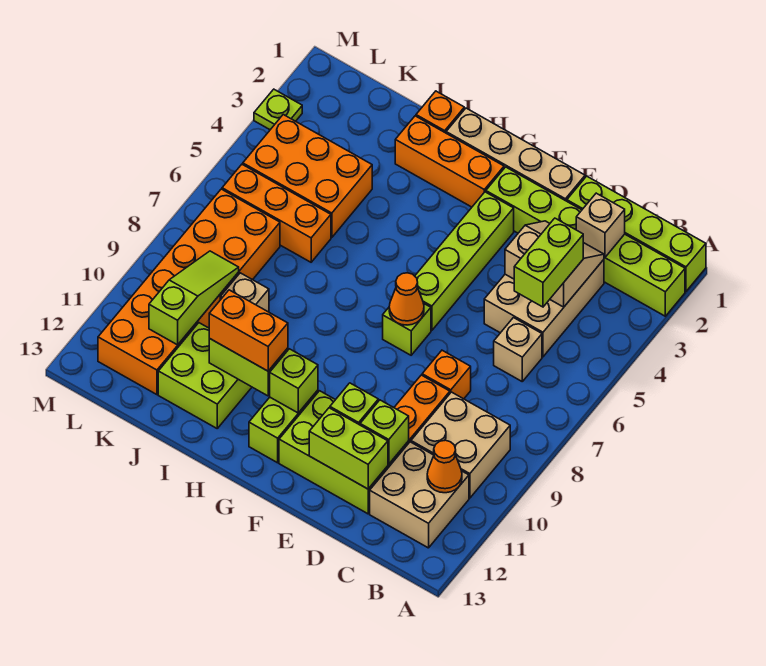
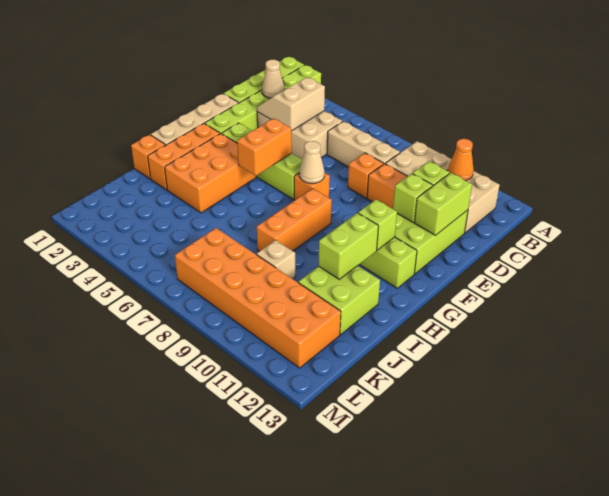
tan 1x1 brick [576,193,625,257] -> tan 1x1 cone [262,60,284,98]
lime 1x2 brick [514,218,583,307] -> none
tan 1x1 brick [494,318,542,381] -> tan 1x3 brick [327,121,400,167]
lime 1x1 brick [383,304,431,355] -> orange 1x1 brick [294,173,330,200]
orange 1x1 cone [389,273,424,325] -> tan 1x1 cone [299,141,325,183]
orange 1x2 brick [209,290,288,371] -> orange 1x2 brick moved to [237,118,292,176]
orange 2x3 brick [243,115,372,238] -> orange 2x3 brick moved to [165,134,256,213]
orange 1x3 brick [222,164,331,262] -> orange 1x3 brick moved to [257,188,332,251]
lime 1x3 slope [149,251,239,345] -> none
lime 1x1 plate [254,89,302,130] -> none

